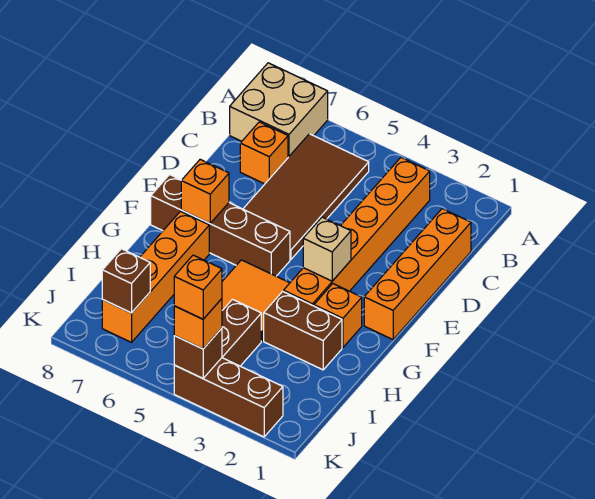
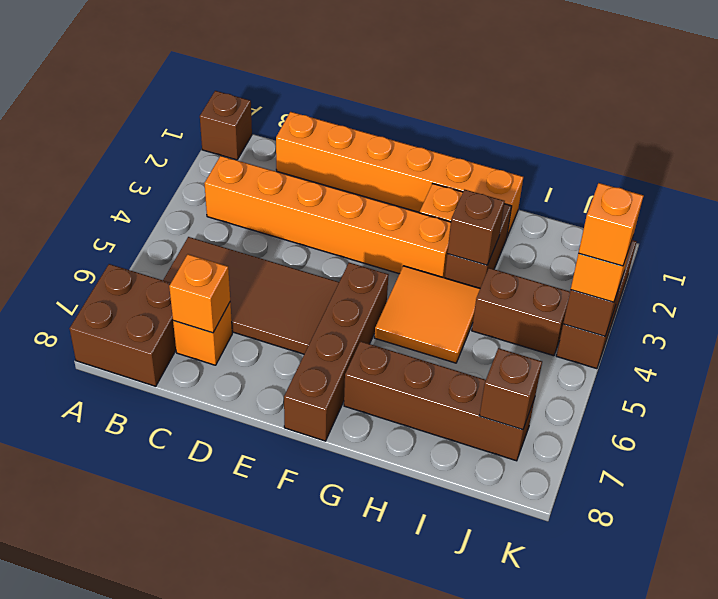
none -> brown 1x1 brick [200,91,252,160]
tan 2x2 brick [230,63,328,157] -> brown 2x2 brick [70,264,176,386]
orange 1x4 brick [364,209,471,340] -> orange 1x6 brick [276,112,523,236]
tan 1x1 brick [303,217,351,281] -> none
orange 1x1 brick [181,159,229,223] -> orange 1x1 brick moved to [169,254,230,333]
orange 1x4 brick [102,211,209,342] -> brown 1x4 brick [344,341,535,461]
none -> brown 1x1 brick [447,189,505,265]

